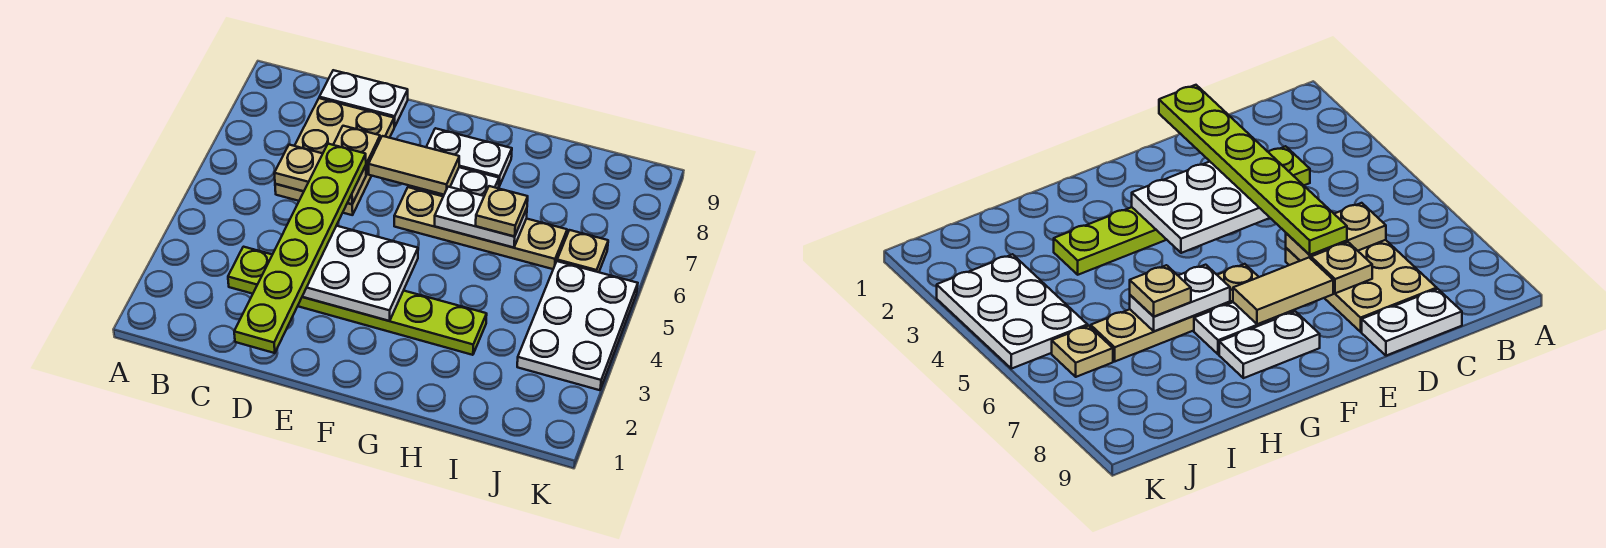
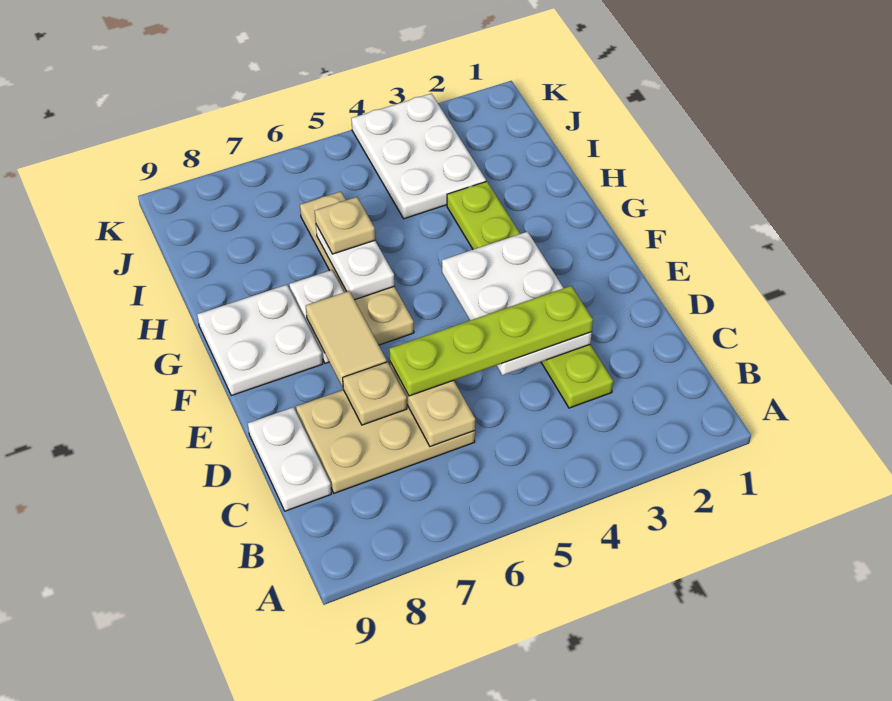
lime 1x6 plate [234,144,366,353] -> lime 1x4 plate [389,286,593,396]
white 1x2 plate [427,128,512,186] -> white 2x2 plate [197,285,323,396]
white 2x3 plate [517,261,638,390] -> white 2x3 plate turned to [351,94,486,219]
tan 1x1 plate [557,230,608,272] -> none

